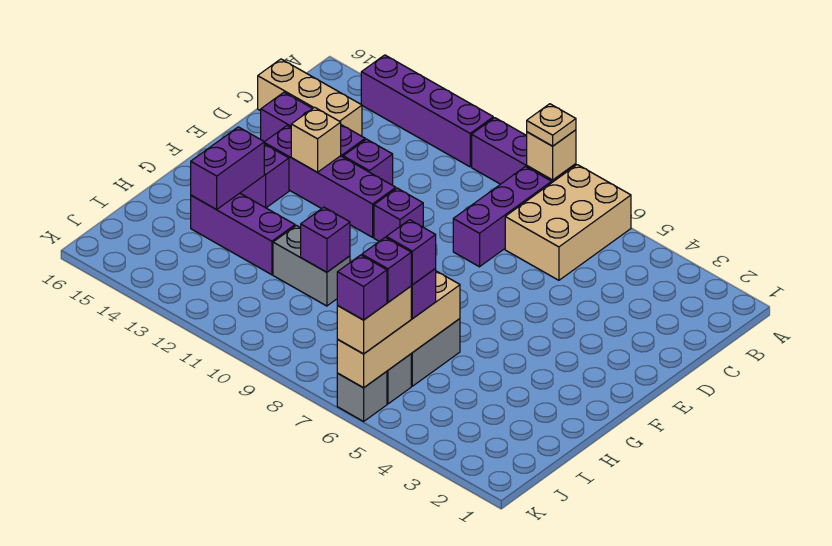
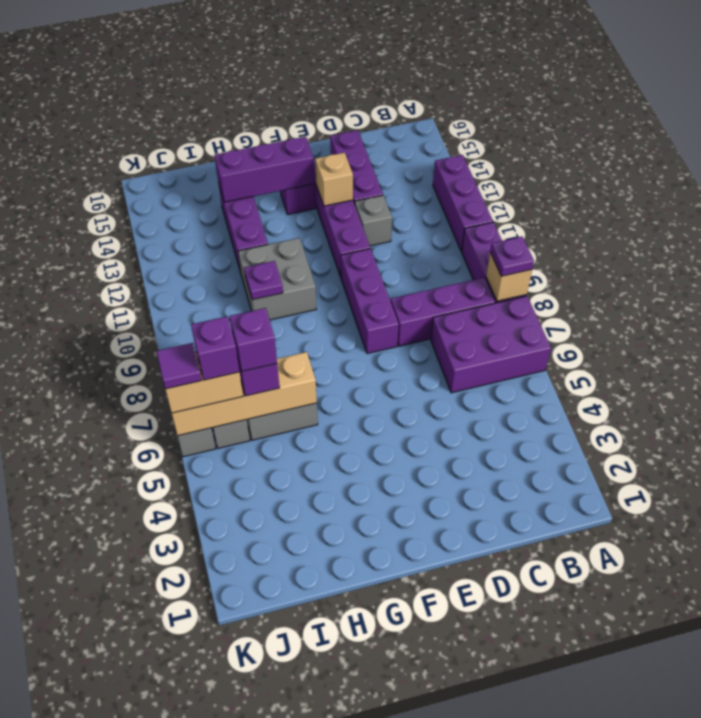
tan 2x3 brick [505,165,631,280] -> purple 2x3 brick [431,296,551,393]
tan 1x1 plate [527,104,576,146] -> purple 1x1 plate [490,237,534,276]
purple 1x4 brick [361,55,493,167] -> purple 1x3 brick [433,155,493,251]
tan 1x3 brick [258,59,362,136] -> none
purple 1x1 brick [343,139,393,185] -> grey 1x1 brick [355,195,392,246]
purple 1x1 brick [374,188,423,241] -> purple 1x3 brick [341,249,399,354]
purple 1x2 brick [191,127,264,210] -> purple 1x3 brick [215,137,314,202]
grey 1x2 brick [273,225,350,306] -> grey 2x2 brick [238,238,316,320]
purple 1x1 brick [301,207,350,272] -> purple 1x1 plate [244,261,283,300]
purple 1x1 brick [337,255,387,320] -> purple 1x1 tile [157,343,201,389]

